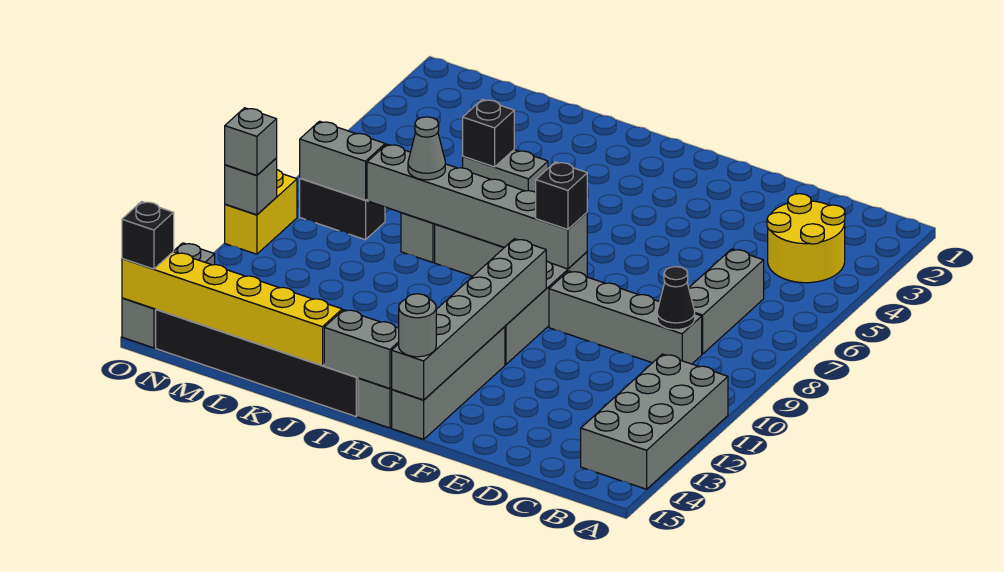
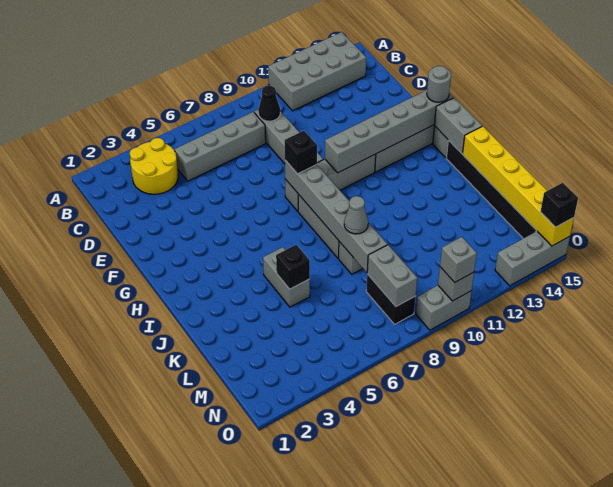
grey 1x3 brick [689,249,764,354] -> grey 1x4 brick [175,112,266,181]
yellow 1x2 brick [225,170,297,254] -> grey 1x2 brick [416,285,472,330]

